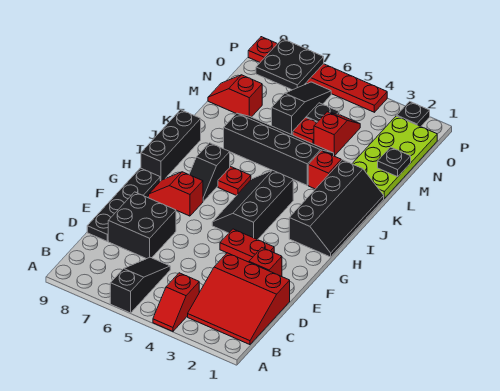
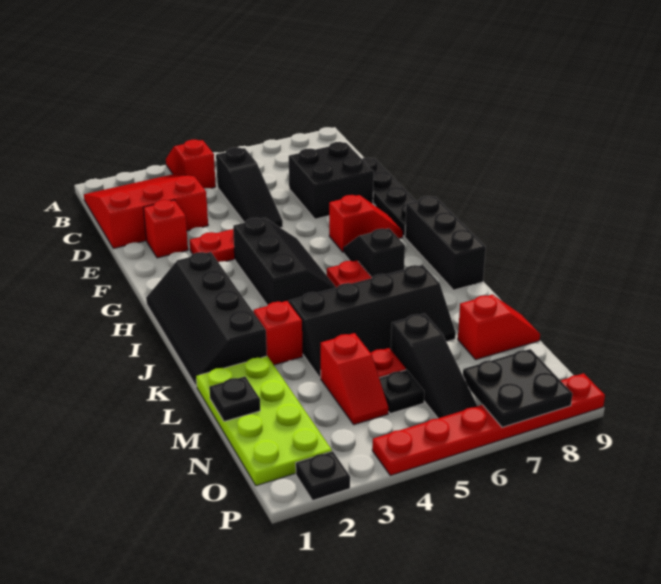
black 1x3 slope [110,257,170,313] -> black 1x3 slope moved to [216,147,283,228]

